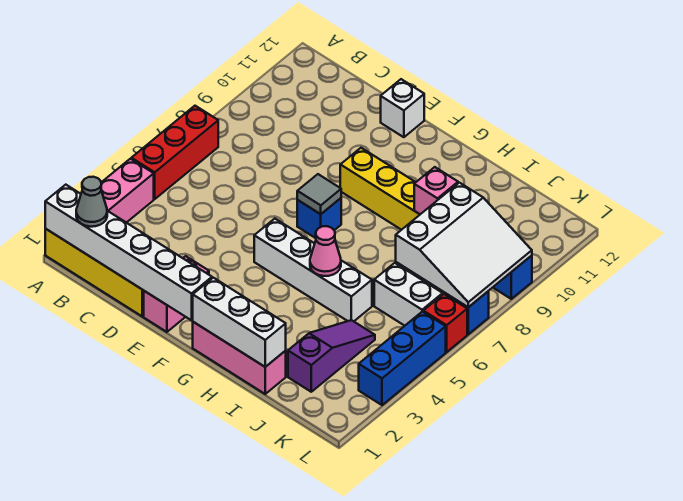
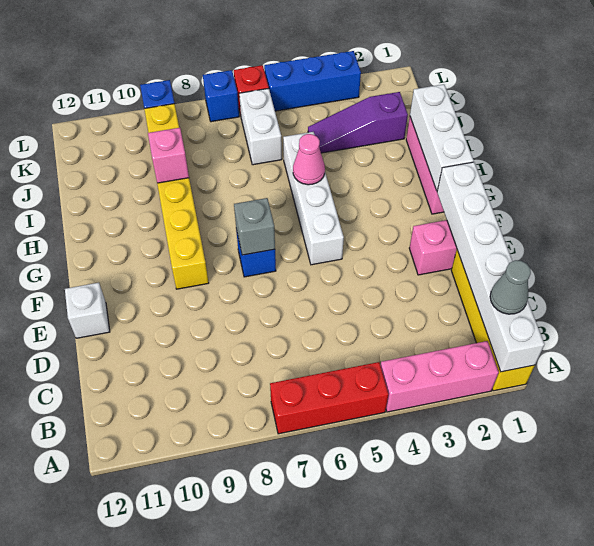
grey 1x1 tile [297,174,341,214] -> grey 1x1 brick [234,198,275,255]
white 3x3 slope [396,183,532,307] -> none

